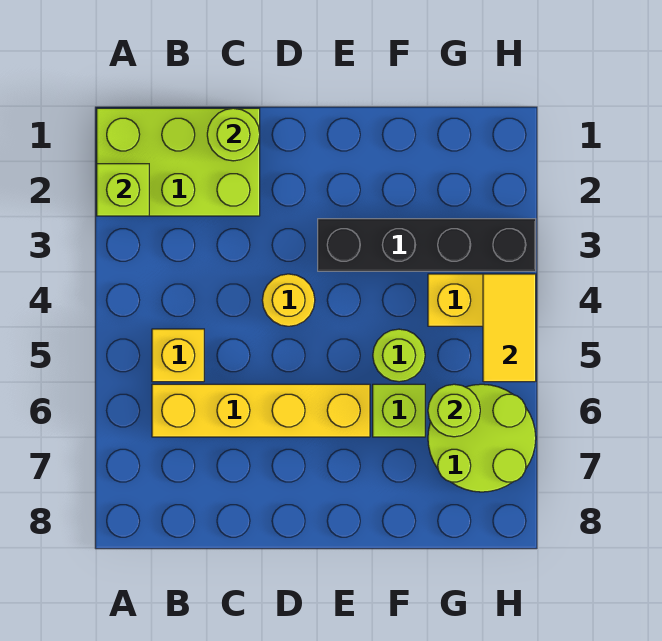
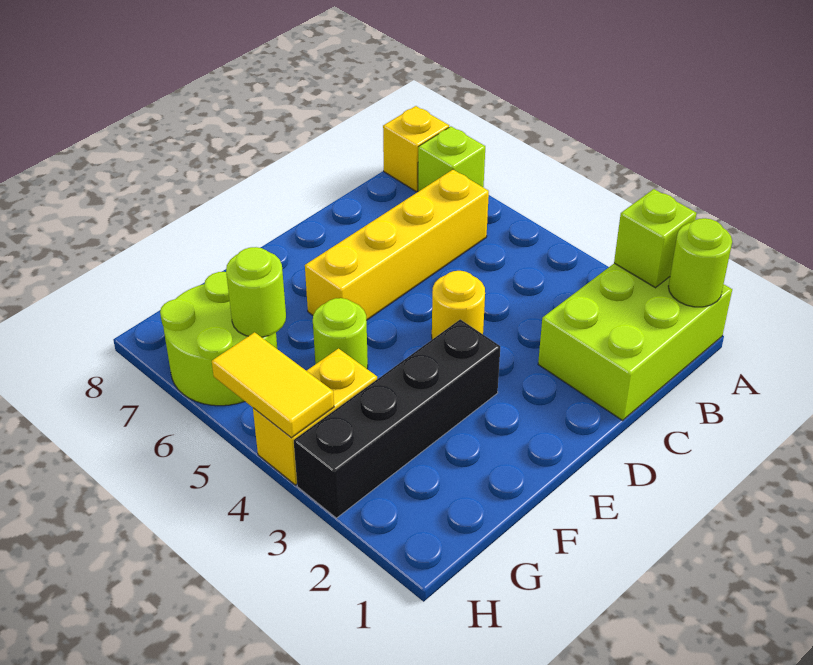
yellow 1x1 brick [152,329,204,382] -> yellow 1x1 brick moved to [383,106,449,191]
lime 1x1 round brick [207,108,260,161] -> lime 1x1 round brick moved to [668,218,732,307]
lime 1x1 brick [373,384,425,437] -> lime 1x1 brick moved to [418,126,485,192]

